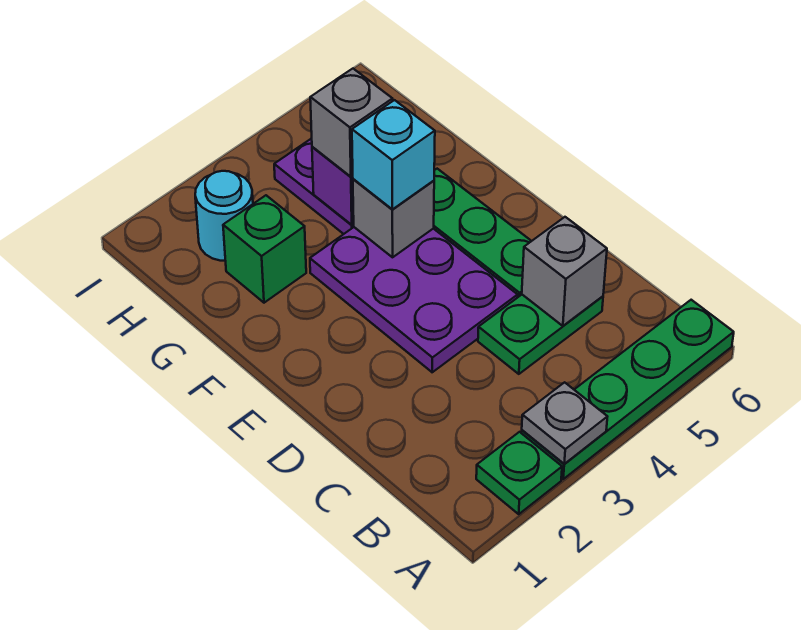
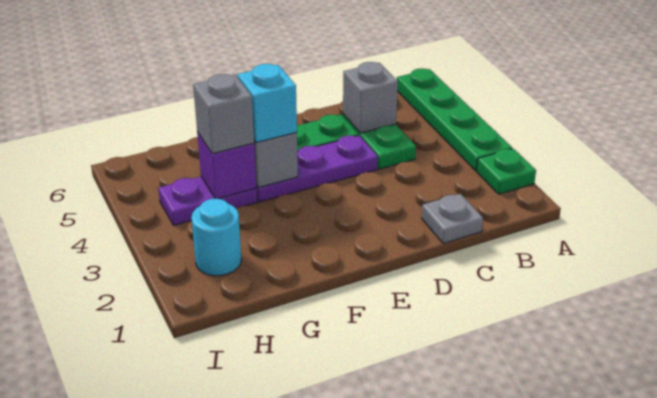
grey 1x1 plate [522,382,607,464] -> grey 1x1 plate moved to [422,194,483,244]
purple 2x3 plate [310,227,518,372] -> purple 1x3 plate [256,135,378,202]
green 1x1 brick [223,195,306,303] -> none

